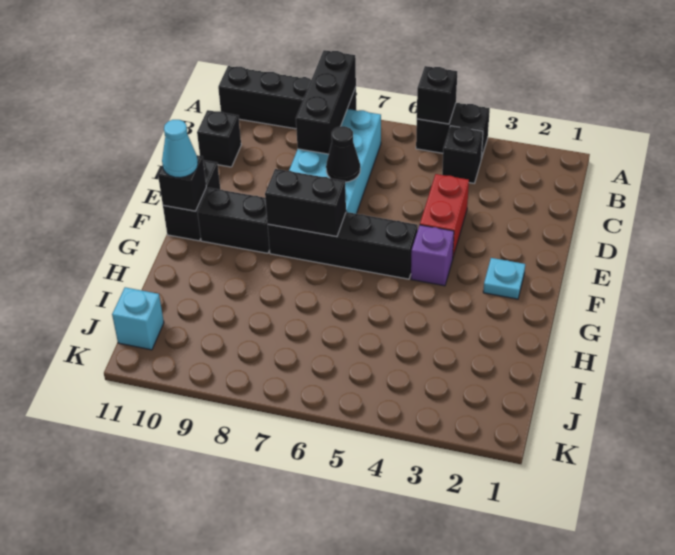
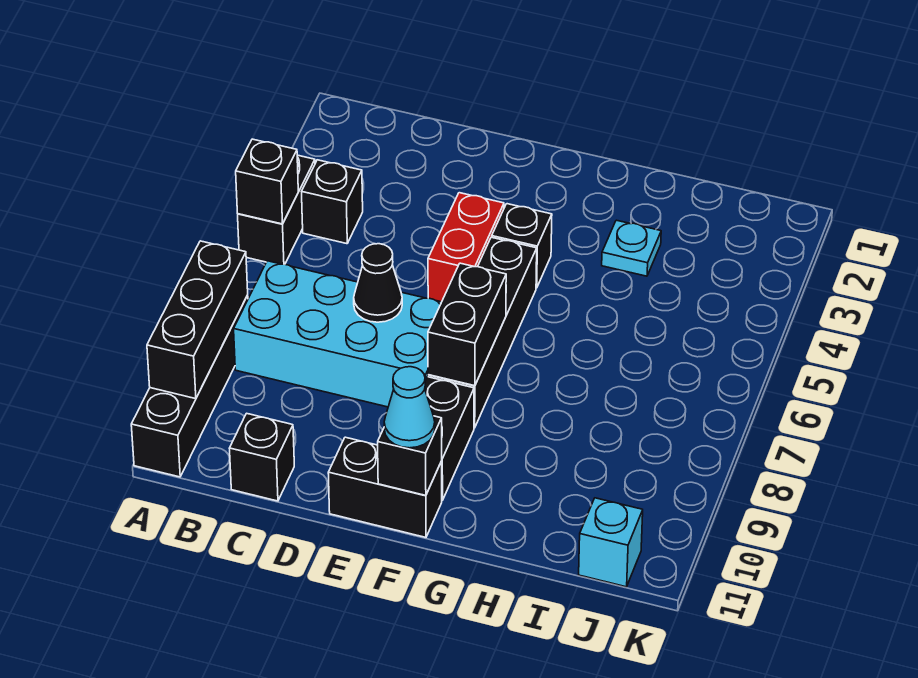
black 1x3 brick [296,50,356,154] -> black 1x3 brick turned to [147,241,248,399]
red 1x2 brick [420,174,469,257] -> red 1x2 brick turned to [428,193,504,302]
cyan 1x1 plate [483,258,525,299] -> cyan 1x1 plate moved to [602,220,661,276]
purple 1x1 brick [411,225,454,286] -> black 1x1 brick [492,204,552,288]

